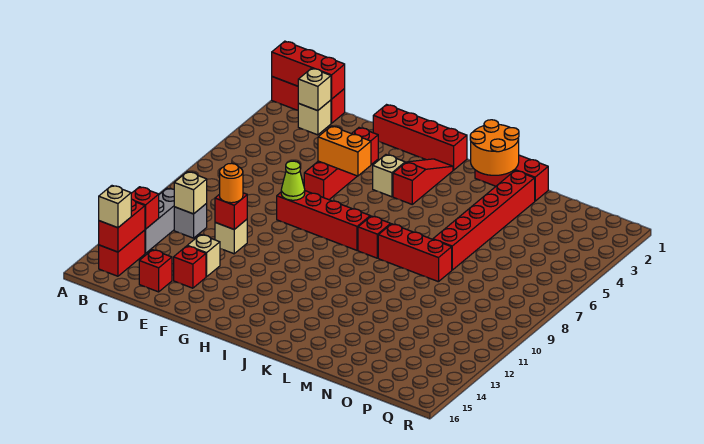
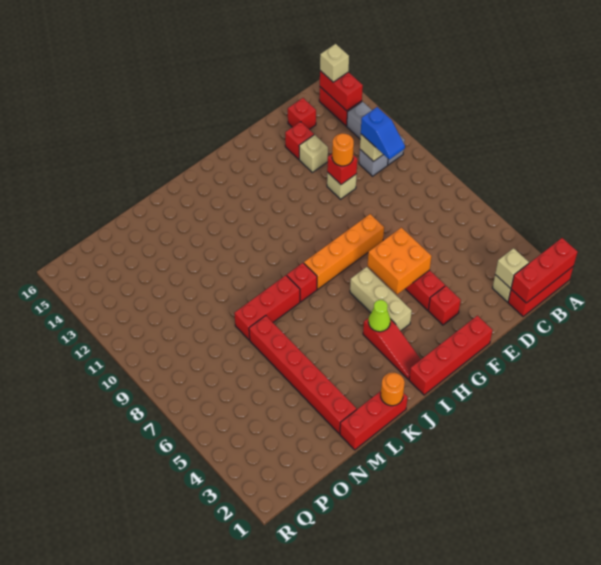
red 1x1 brick [131,187,159,229] -> none
none -> blue 1x2 slope [361,107,405,159]
orange 1x2 brick [318,126,371,176] -> orange 2x2 brick [368,227,431,294]
red 1x4 brick [277,191,370,250] -> orange 1x4 brick [304,214,384,289]
lime 1x1 cone [281,161,305,200] -> lime 1x1 cone moved to [369,300,390,332]
tan 1x1 brick [373,155,405,197] -> tan 1x3 brick [350,267,412,331]
orange 2x2 round brick [470,120,519,175] -> orange 1x1 round brick [381,373,405,406]

